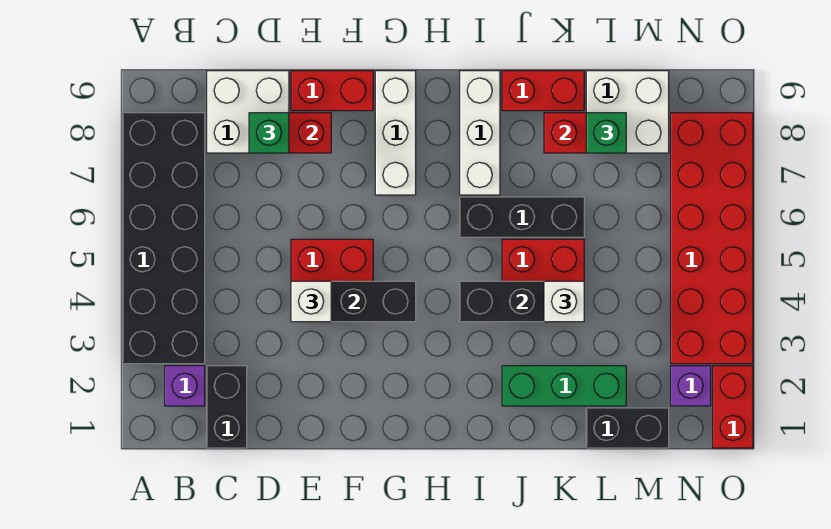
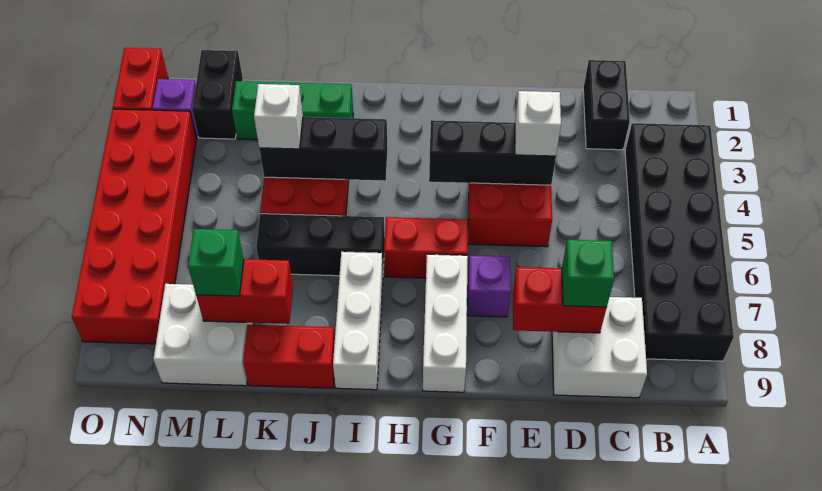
purple 1x1 brick [165,366,205,406] -> purple 1x1 brick moved to [467,256,511,317]
red 1x2 brick [291,71,373,111] -> red 1x2 brick moved to [384,217,468,278]
black 1x2 brick [586,408,669,448] -> black 1x2 brick turned to [192,50,243,139]

